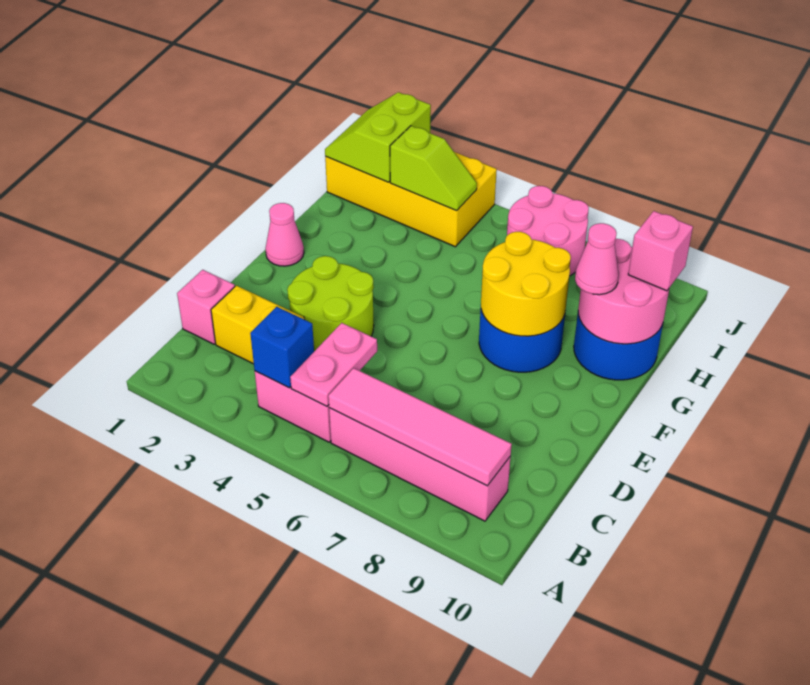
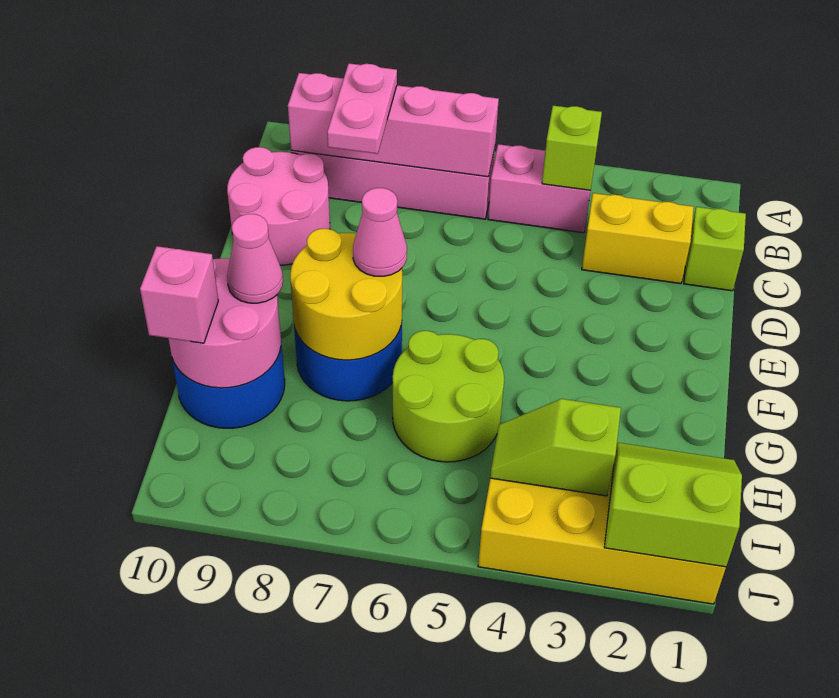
blue 1x1 brick [250,307,314,388] -> lime 1x1 brick [542,106,602,190]
pink 1x2 plate [290,323,377,406] -> pink 1x2 plate moved to [327,63,397,154]
pink 1x4 tile [328,368,512,486] -> pink 1x4 brick [288,73,499,177]
pink 1x1 brick [177,270,235,344] -> lime 1x1 brick [684,207,746,291]
lime 2x2 round brick [287,256,374,351] -> lime 2x2 round brick moved to [393,331,504,462]
pink 1x1 cone [265,203,304,266] -> pink 1x1 cone moved to [353,188,407,276]
lime 2x2 slope [325,92,431,182] -> lime 2x2 slope turned to [604,442,742,567]
pink 2x2 round brick [507,186,589,276] -> pink 2x2 round brick moved to [227,147,330,265]

